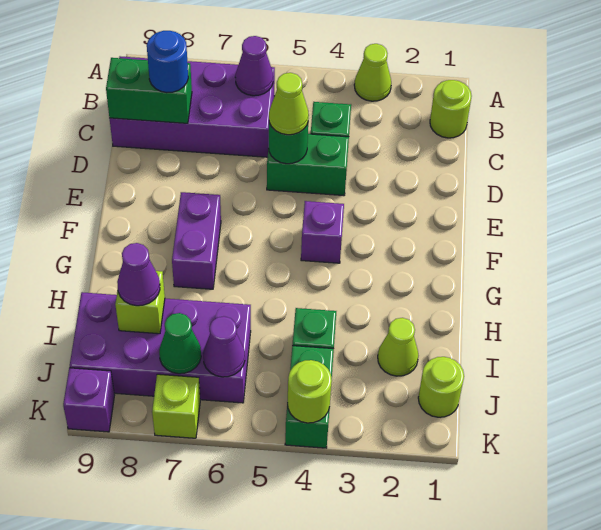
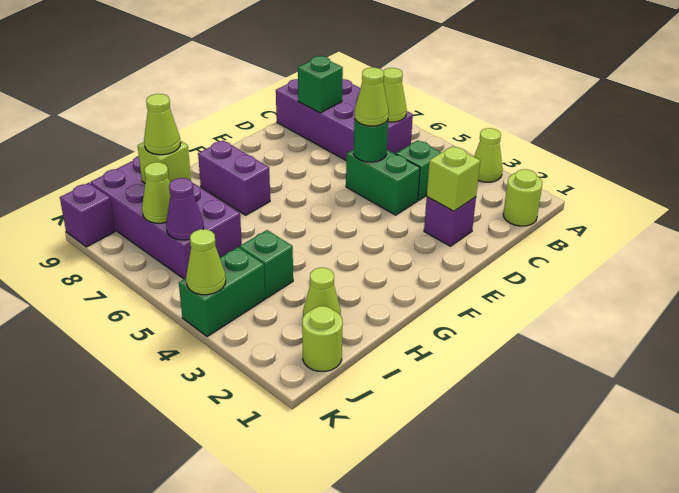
purple 1x1 cone [235,36,273,96] -> lime 1x1 cone [383,68,407,122]
green 1x2 brick [106,58,192,123] -> green 1x1 brick [298,56,343,113]
blue 1x1 round brick [147,31,188,93] -> none
purple 1x1 brick [301,201,344,263] -> purple 1x1 brick moved to [424,197,476,246]
purple 1x2 brick [172,192,221,289] -> purple 1x2 brick turned to [198,140,270,215]
purple 1x1 cone [117,243,160,306] -> lime 1x1 cone [144,94,181,155]
green 1x1 cone [159,313,201,374] -> lime 1x1 cone [142,162,171,223]
lime 1x1 round brick [287,360,332,423] -> lime 1x1 cone [186,229,226,295]
lime 1x1 brick [152,374,200,438] -> lime 1x1 brick moved to [427,146,480,211]

